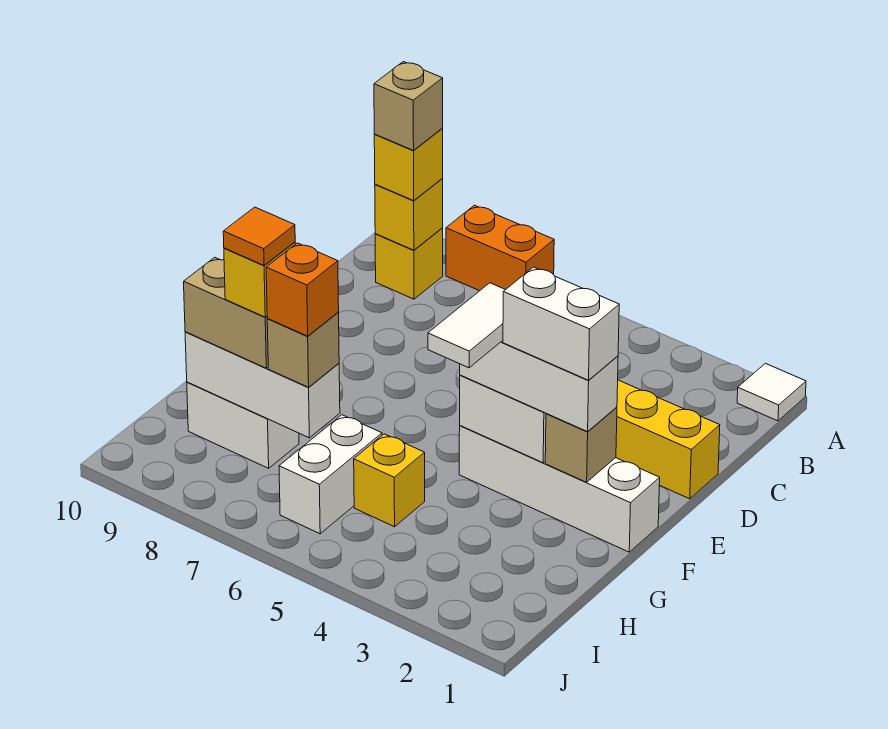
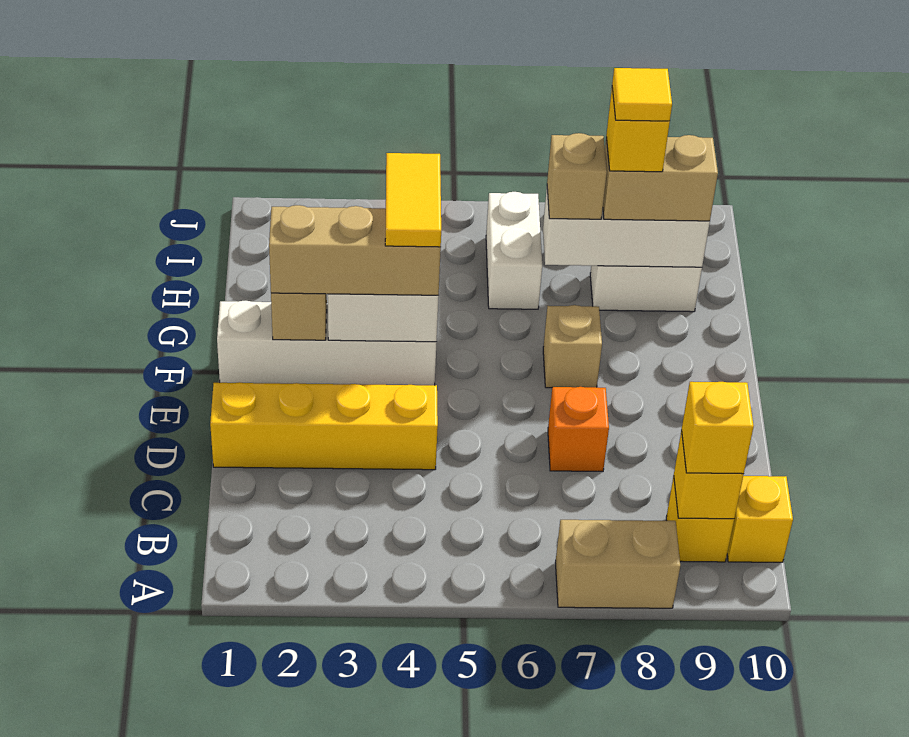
white 1x1 tile [737,363,806,421] -> none
orange 1x2 brick [446,205,554,291] -> tan 1x2 brick [555,520,680,608]
tan 1x1 brick [374,62,443,150] -> tan 1x1 brick moved to [543,305,602,388]
white 1x3 brick [460,341,618,432] -> tan 1x3 brick [269,205,441,295]
white 1x2 brick [503,267,619,380] -> none
white 1x2 tile [428,283,505,368] -> yellow 1x2 tile [385,153,441,247]
yellow 1x1 brick [354,434,425,527] -> yellow 1x1 brick moved to [727,476,793,562]
orange 1x1 brick [266,243,339,336] -> orange 1x1 brick moved to [548,387,609,472]
orange 1x1 tile [223,207,295,265] -> yellow 1x1 tile [612,68,672,121]

